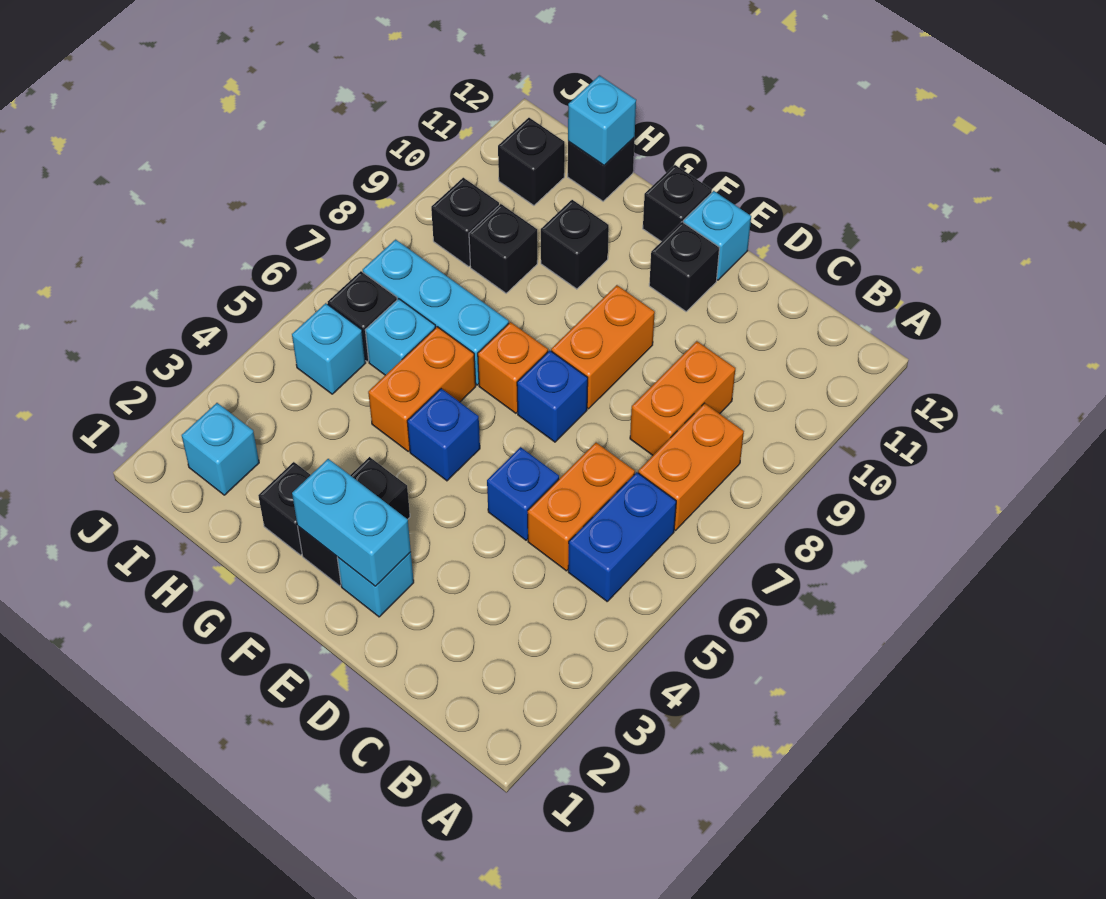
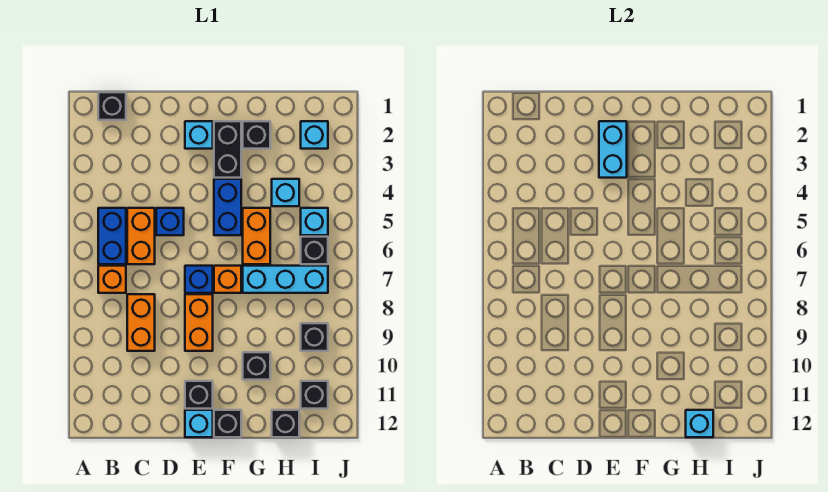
orange 1x2 brick [638,403,744,531] -> orange 1x1 brick [98,266,126,293]
cyan 1x2 brick [292,459,411,586] -> cyan 1x2 brick turned to [599,121,627,178]
blue 1x1 brick [407,389,480,481] -> blue 1x2 brick [214,179,241,235]
cyan 1x1 brick [365,299,435,375] -> cyan 1x1 brick moved to [272,179,299,206]
black 1x1 brick [469,204,537,293] -> black 1x1 brick moved to [98,92,126,120]

